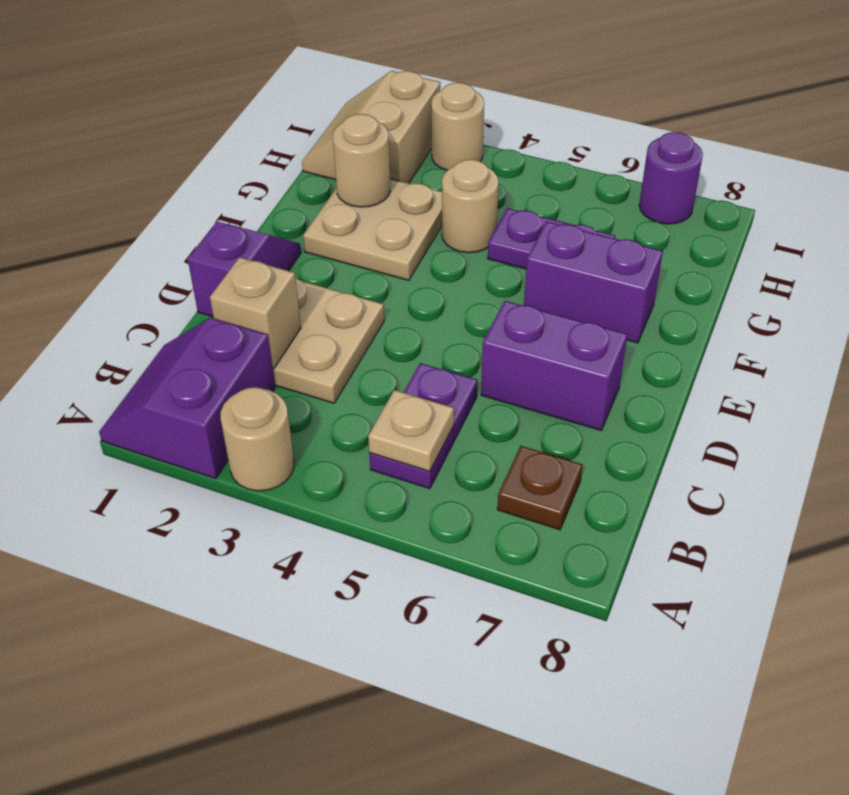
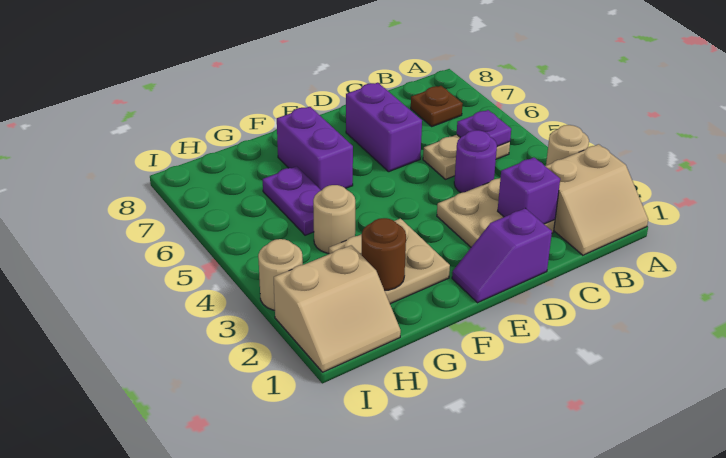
purple 2x2 slope [99,318,275,479] -> tan 2x2 slope [546,144,648,255]
purple 1x2 plate [369,363,478,489] -> tan 1x2 plate [423,135,510,179]
tan 1x1 plate [368,390,454,471] -> purple 1x1 plate [457,110,511,146]
tan 1x1 brick [210,257,301,368] -> purple 1x1 brick [498,158,560,224]
tan 1x1 round brick [333,114,390,207] -> brown 1x1 round brick [362,218,406,290]
purple 1x1 round brick [639,132,703,224] -> purple 1x1 round brick moved to [454,130,497,193]

